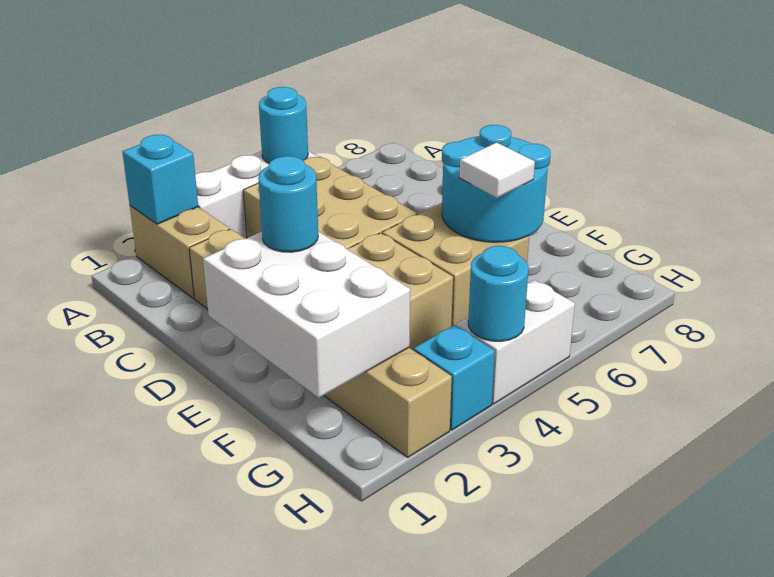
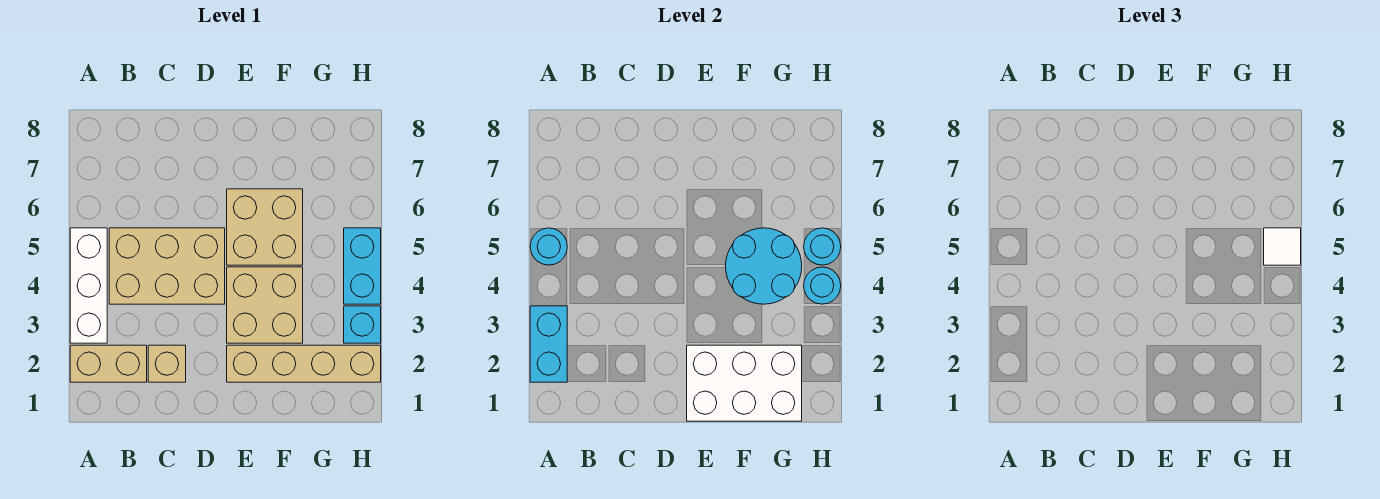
cyan 1x1 brick [123,135,198,224] -> cyan 1x2 brick [530,306,567,382]
cyan 1x1 round brick [258,156,318,252] -> cyan 1x1 round brick moved to [804,228,841,265]
cyan 2x2 round brick [442,125,551,242] -> cyan 2x2 round brick moved to [726,228,802,304]
white 1x1 tile [459,142,535,198] -> white 1x1 tile moved to [1264,228,1301,265]
white 1x2 brick [456,280,575,404] -> cyan 1x2 brick [344,228,381,304]

